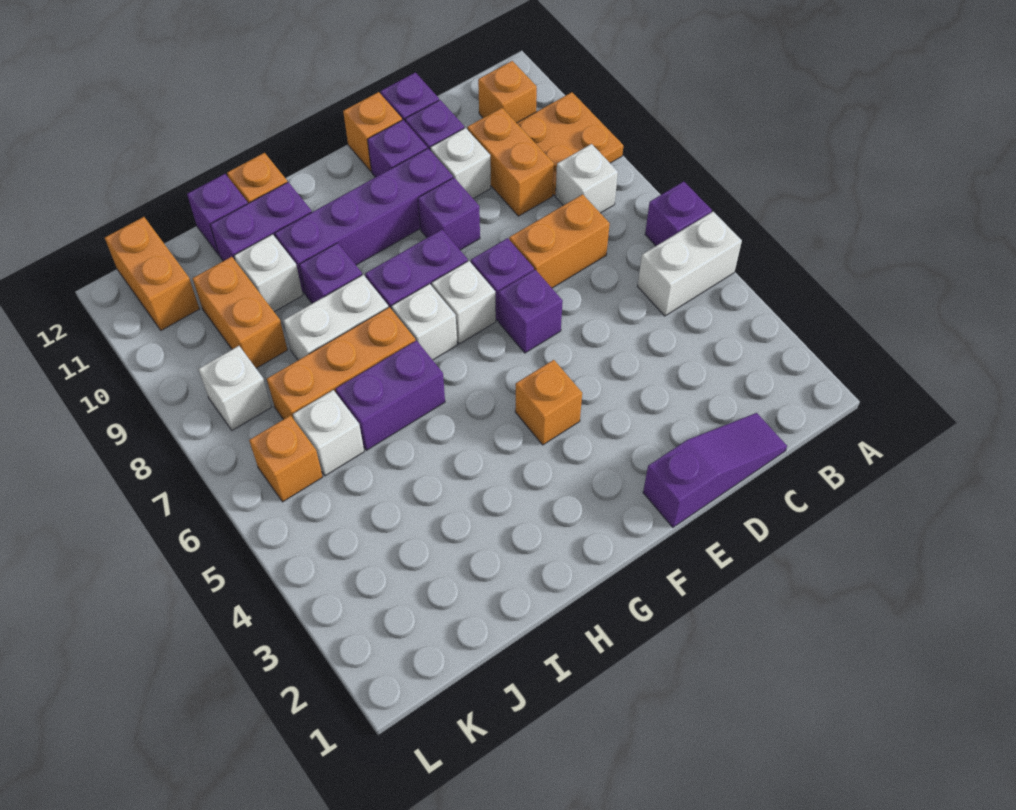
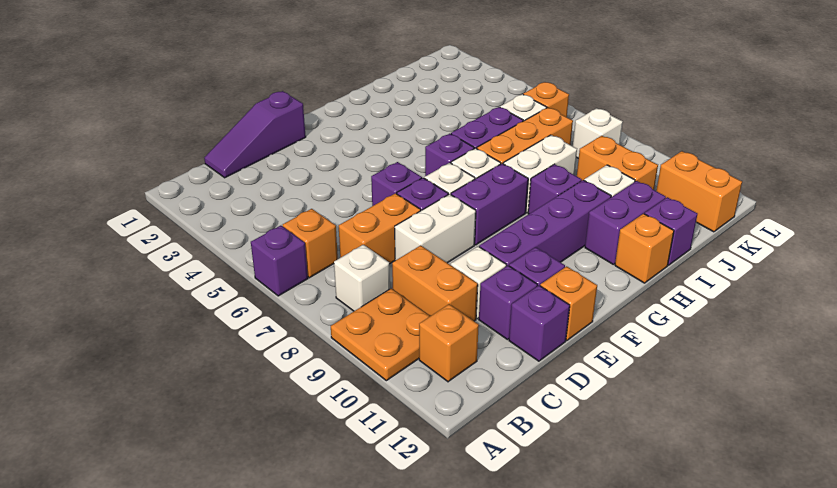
white 1x2 brick [638,212,742,316] -> white 1x2 brick moved to [395,194,476,263]
purple 1x1 brick [418,178,480,250] -> purple 1x1 brick moved to [425,134,474,176]
orange 1x1 brick [515,360,582,445] -> orange 1x1 brick moved to [283,209,338,278]

